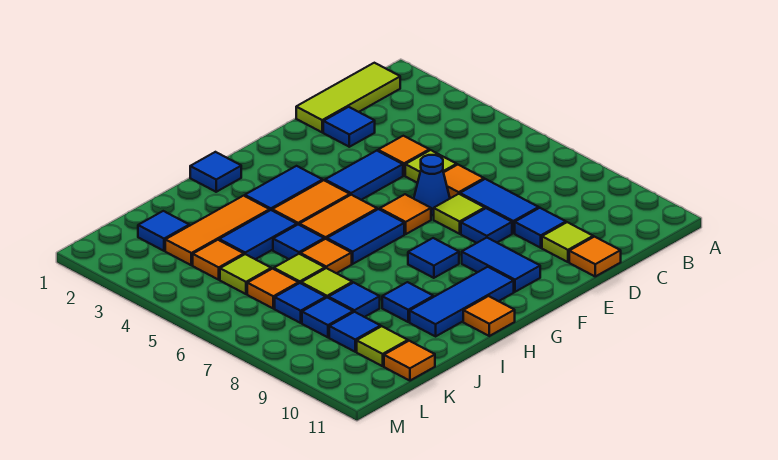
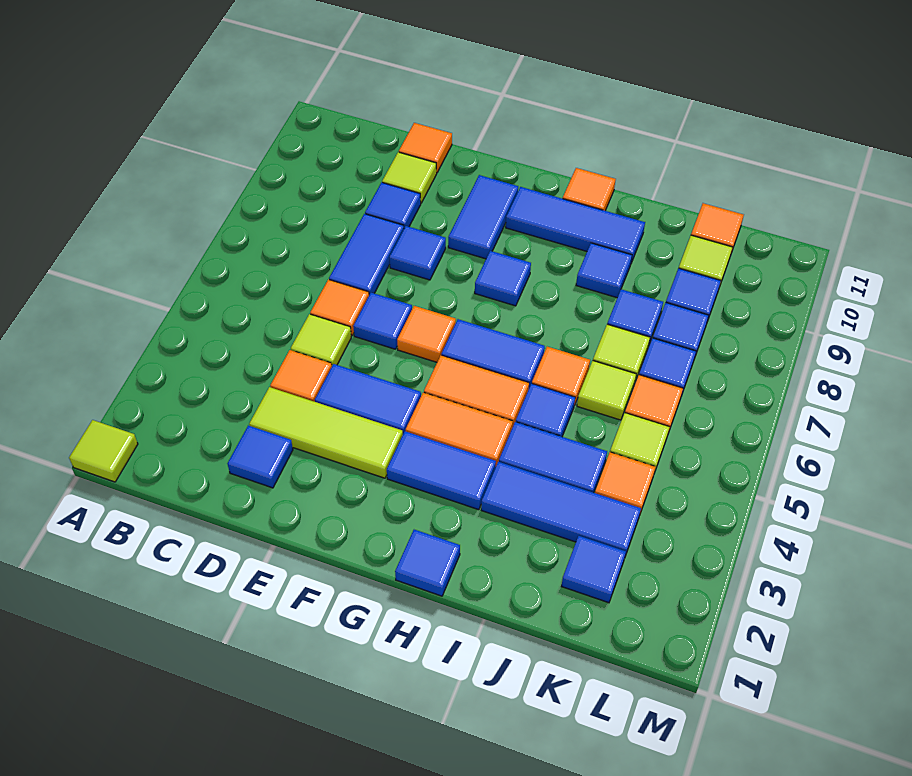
lime 1x3 tile [296,63,400,132] -> lime 1x3 tile moved to [249,387,403,478]
blue 1x1 cone [414,155,450,215] -> blue 1x1 tile [353,293,412,349]
lime 1x1 tile [434,194,485,234] -> lime 1x1 tile moved to [69,420,138,482]
orange 1x3 tile [165,196,270,265] -> blue 1x3 tile [481,462,641,556]

